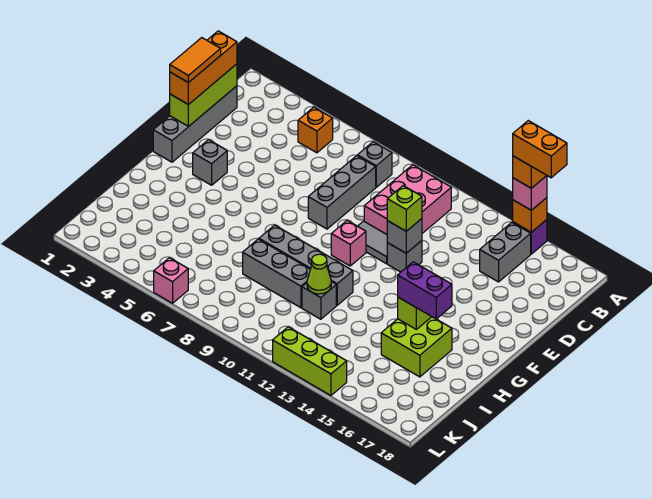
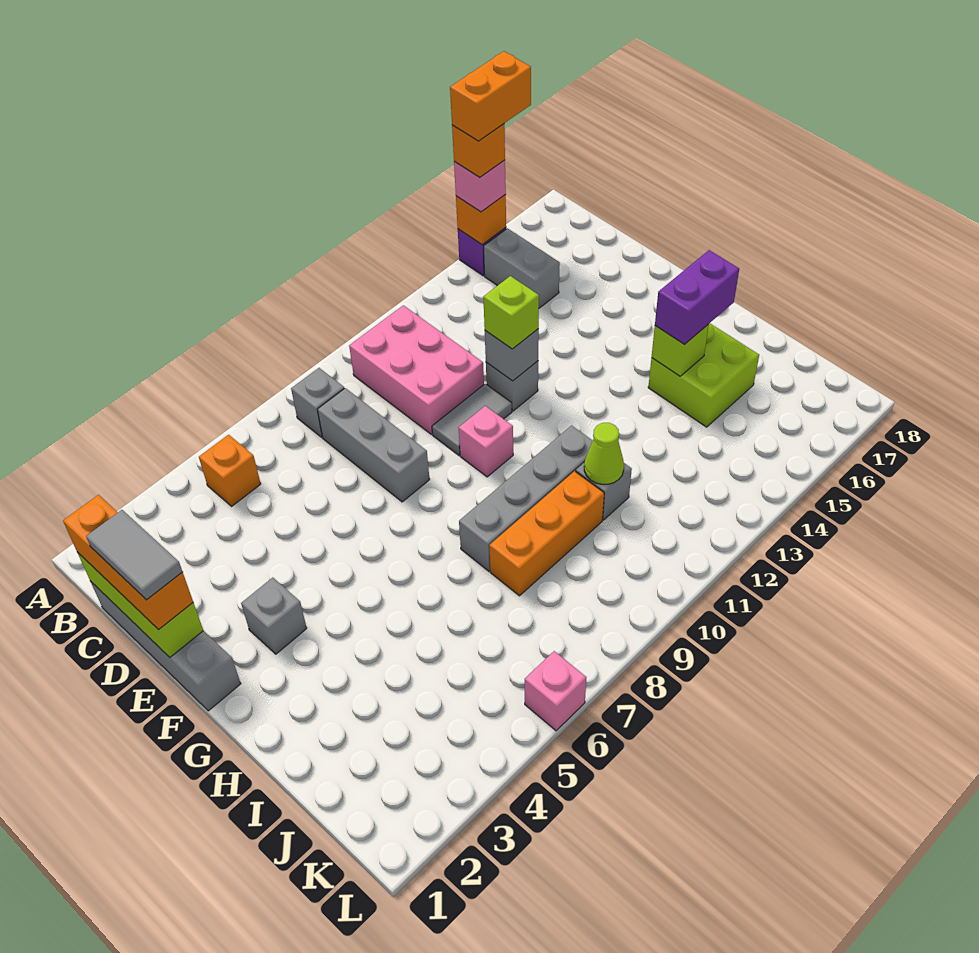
orange 1x2 tile [170,38,221,83] -> grey 1x2 tile [86,510,183,600]
grey 1x3 brick [243,239,310,308] -> orange 1x3 brick [489,471,604,596]
lime 1x3 brick [273,327,347,395] -> none

